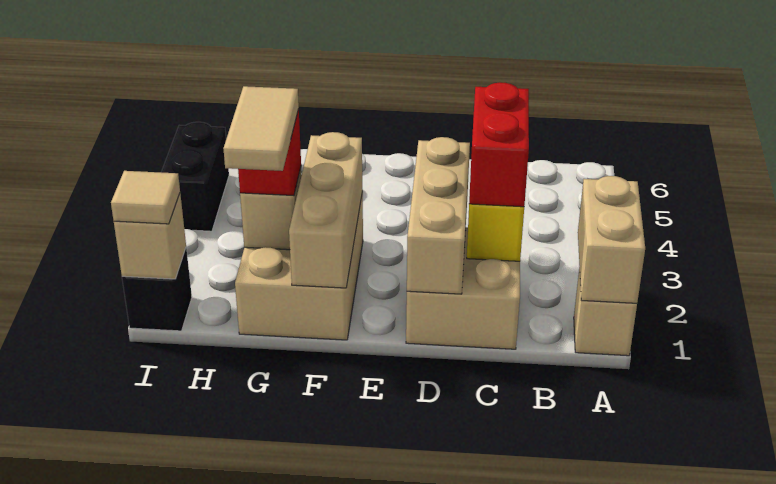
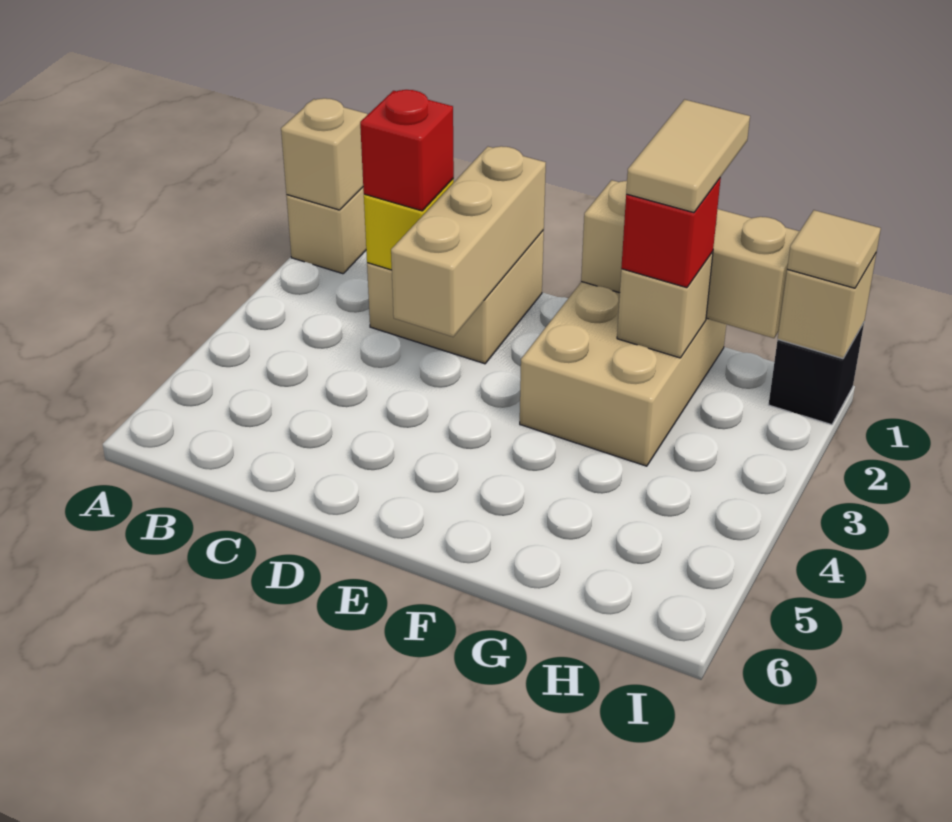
tan 1x2 brick [578,176,645,303] -> tan 1x1 brick [281,98,367,210]
red 1x2 brick [469,82,529,207] -> red 1x1 brick [360,90,454,211]
tan 1x3 brick [289,132,363,288] -> tan 1x3 brick turned to [581,180,800,338]
black 1x2 brick [161,122,229,231] -> none

